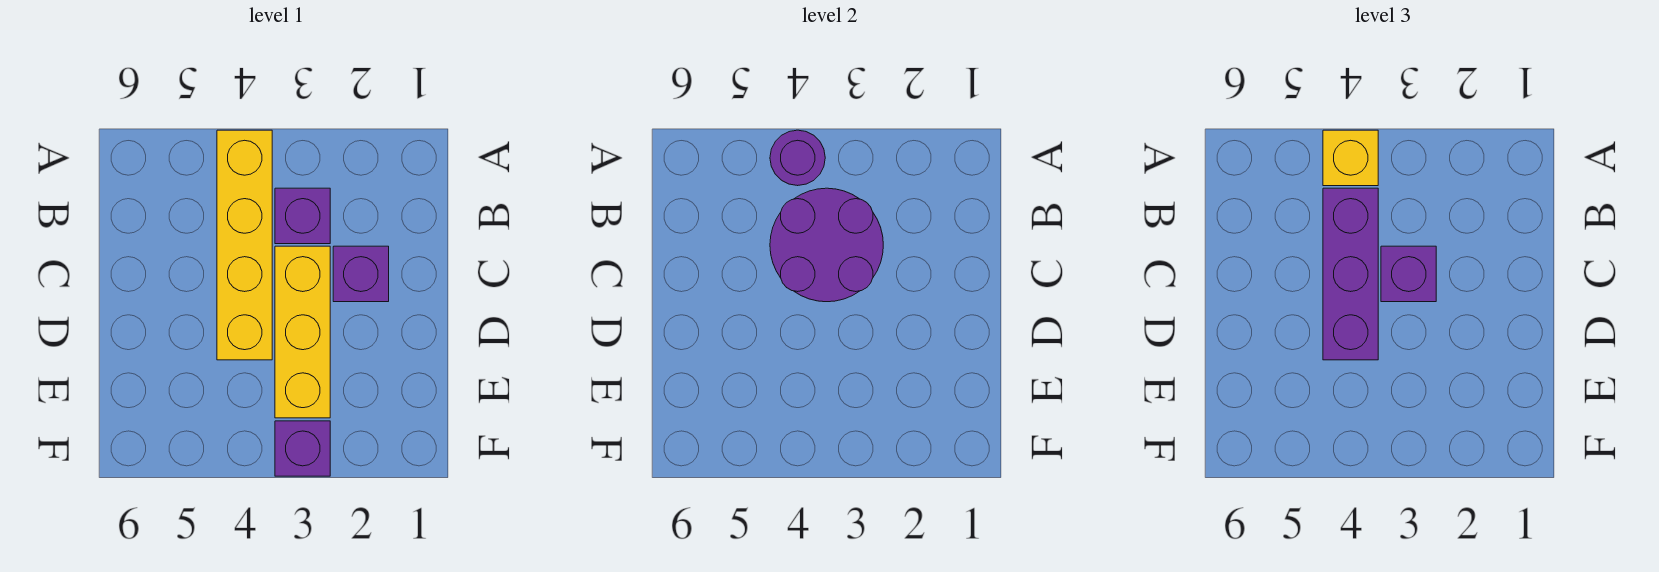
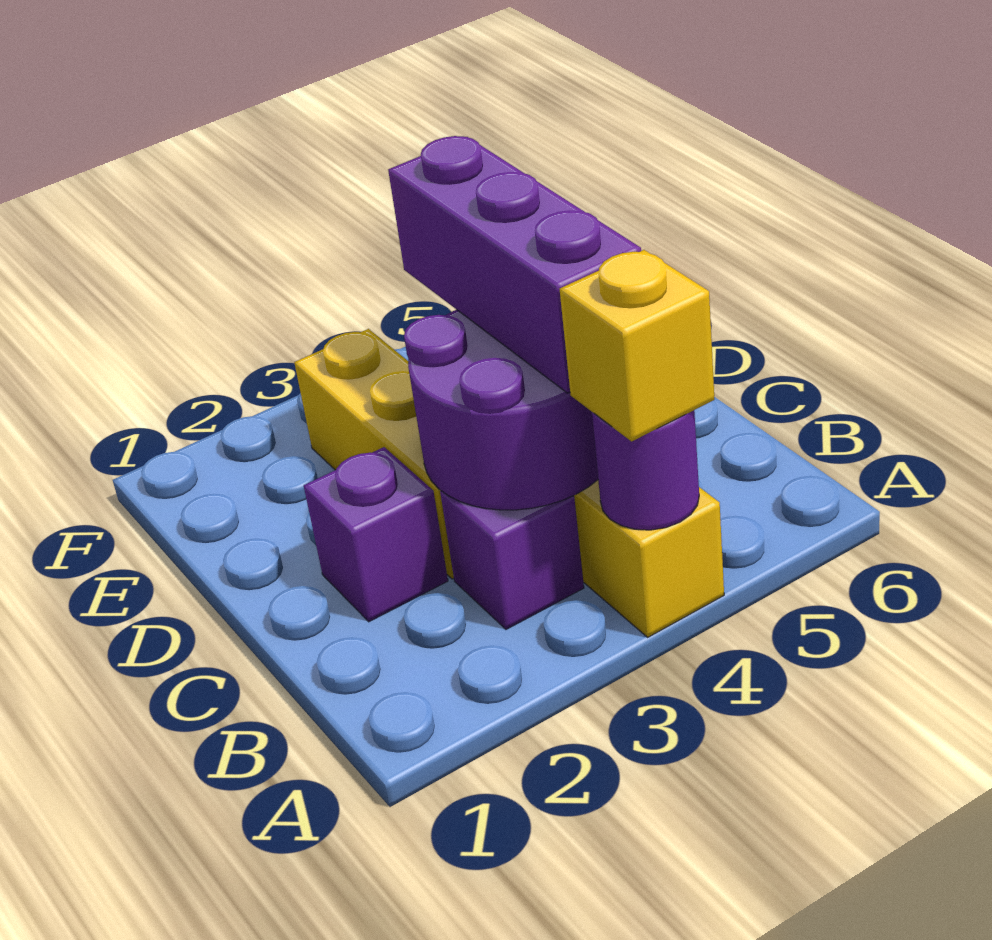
purple 1x1 brick [1381,246,1436,302] -> none
purple 1x1 brick [275,421,330,476] -> none

